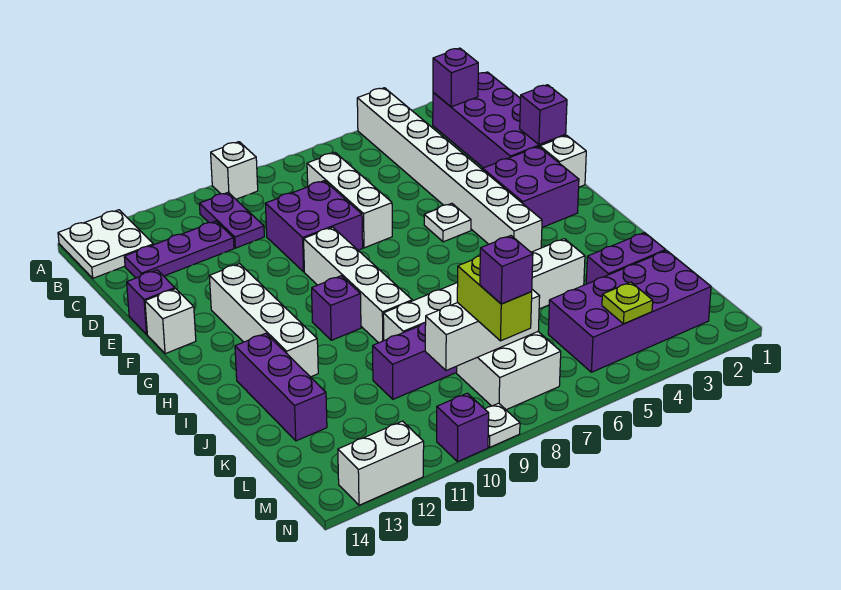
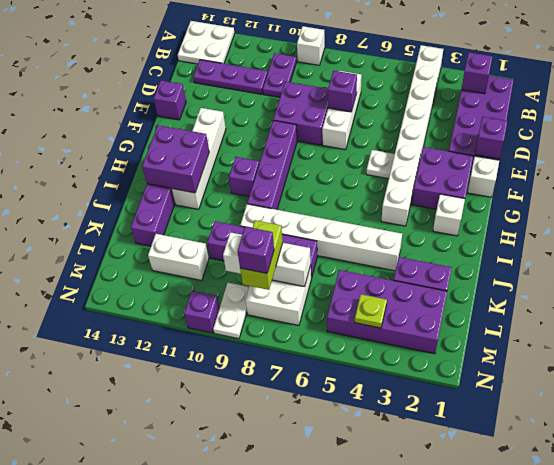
none -> purple 1x1 brick [328,71,357,112]
white 1x4 brick [304,227,412,343] -> purple 1x4 brick [247,121,297,210]
white 1x1 brick [145,289,196,354] -> white 1x1 brick moved to [433,194,465,236]
none -> purple 2x2 brick [142,125,209,193]
white 1x1 plate [485,403,520,447] -> white 1x2 plate [213,283,249,339]
white 1x2 brick [338,421,424,505] -> white 1x2 brick moved to [148,234,209,281]

